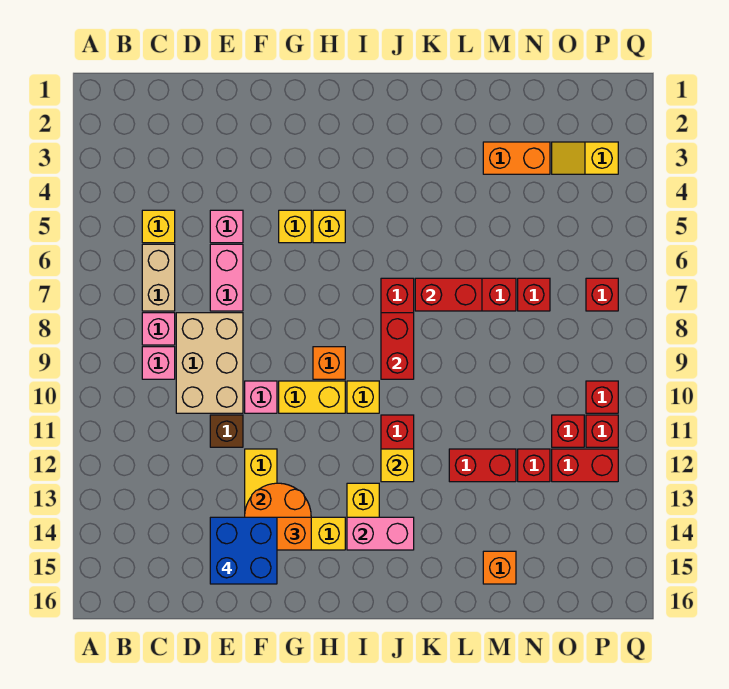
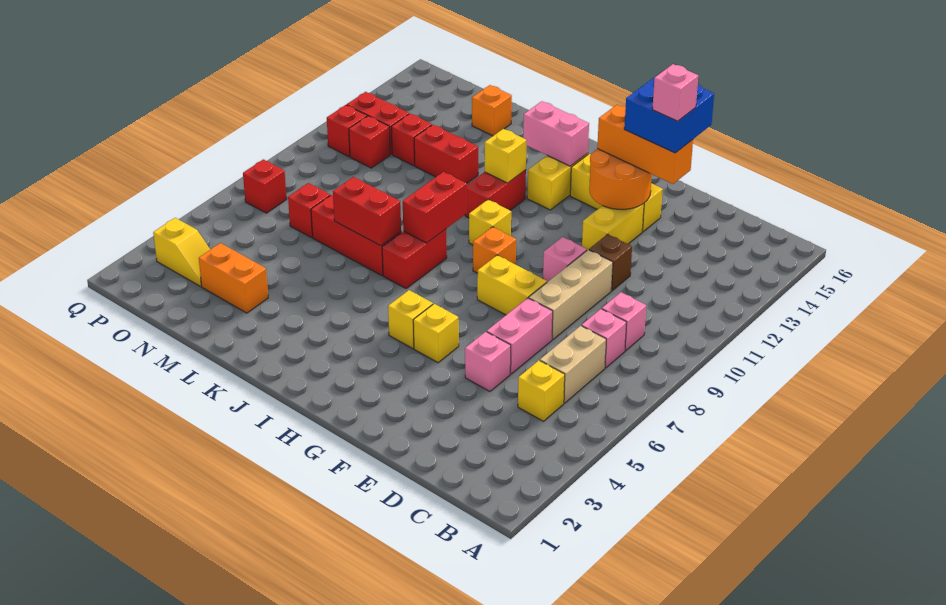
tan 2x3 brick [176,313,243,413] -> tan 1x3 brick [529,250,613,340]
none -> pink 1x1 brick [652,64,698,121]
yellow 1x2 brick [279,381,345,413] -> yellow 1x2 brick moved to [477,255,547,315]
red 1x1 brick [586,381,618,413] -> none

